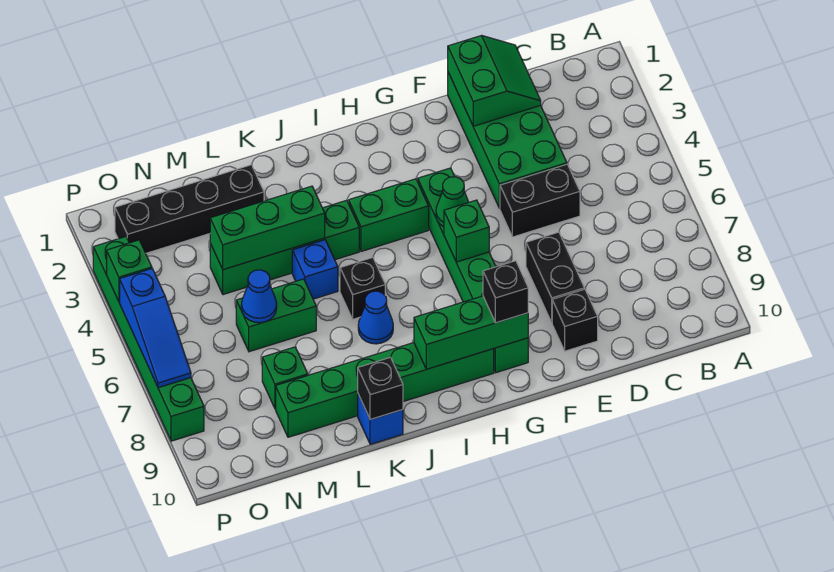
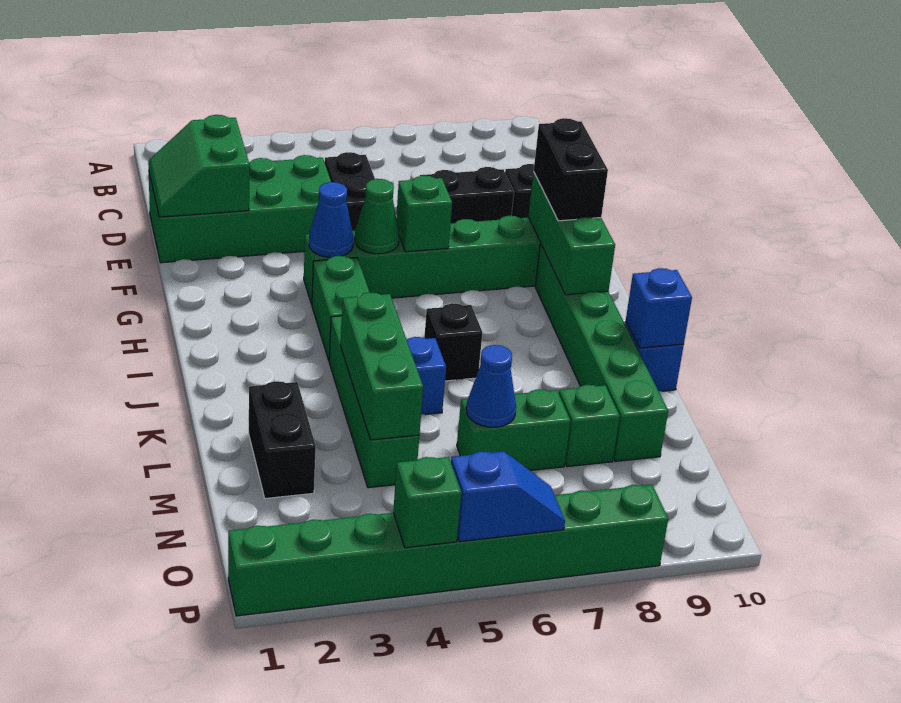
green 2x2 slope [448,36,541,126] -> green 2x2 slope turned to [148,115,250,217]
black 1x1 brick [483,261,528,323] -> black 1x2 brick [534,118,608,221]
blue 1x1 cone [358,291,393,344] -> blue 1x1 cone moved to [309,182,353,257]
black 1x1 brick [358,357,403,420] -> blue 1x1 brick [626,268,692,348]
black 1x4 brick [115,165,264,253] -> black 1x2 brick [249,381,316,499]
green 1x2 brick [236,279,316,352] -> green 1x2 brick turned to [457,389,571,471]
green 1x6 brick [93,237,204,441] -> green 1x8 brick [228,485,668,616]
blue 1x3 slope [120,269,191,388] -> blue 1x2 slope [451,451,565,542]

